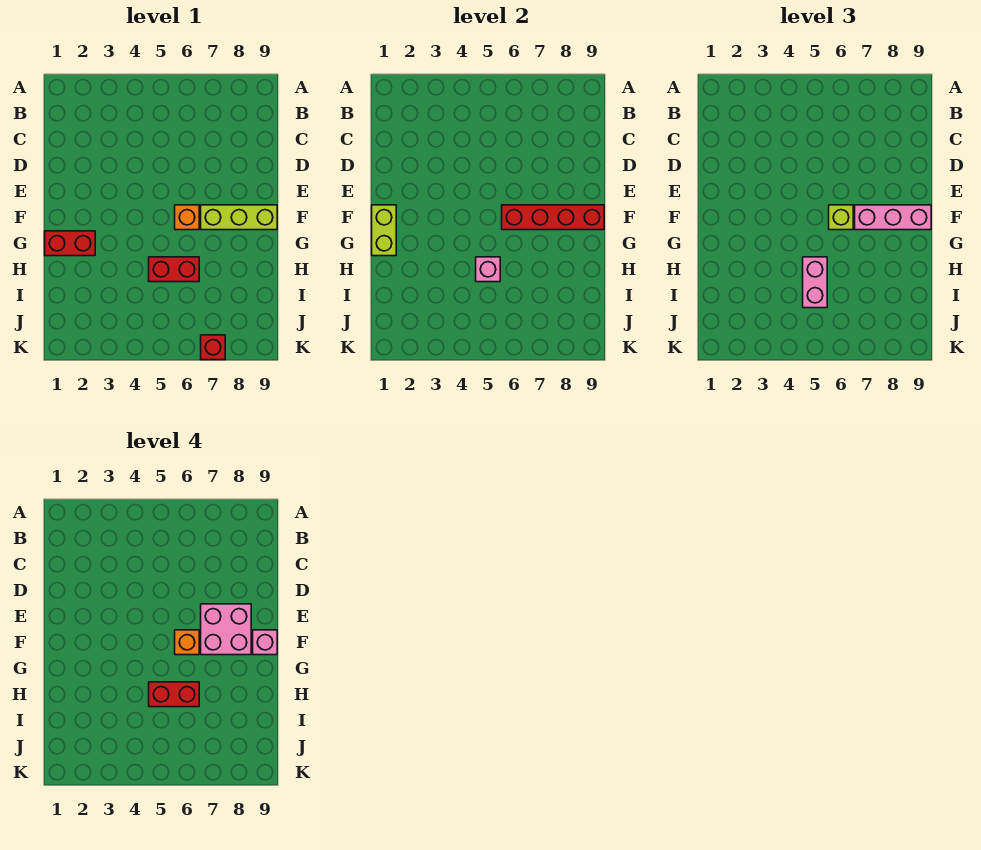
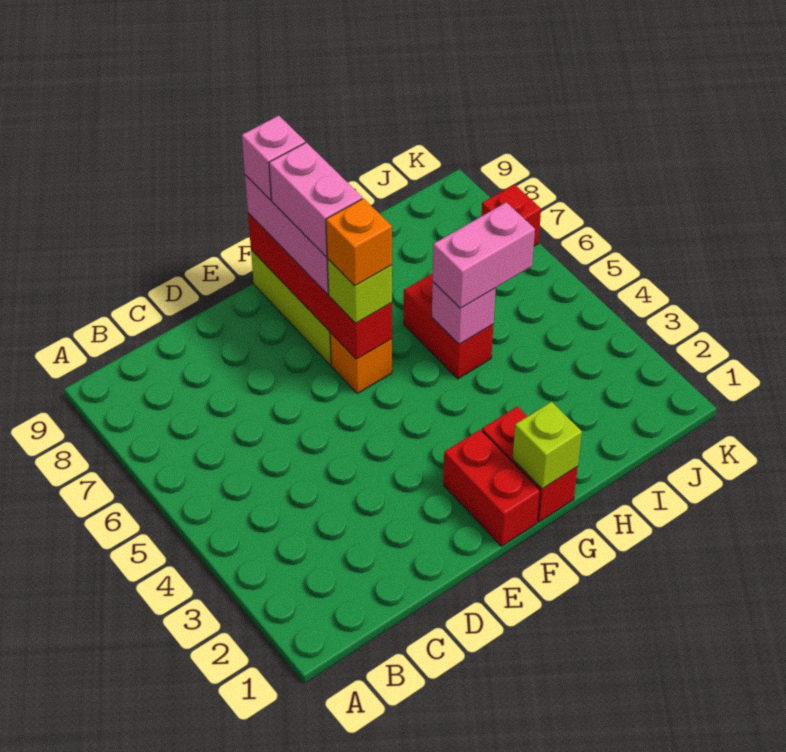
pink 2x2 brick [201,604,251,655] -> pink 1x2 brick [269,143,362,257]
lime 1x2 brick [372,205,396,256] -> lime 1x1 brick [513,402,582,489]
red 1x2 brick [149,682,199,707] -> red 1x2 brick moved to [443,430,540,546]

